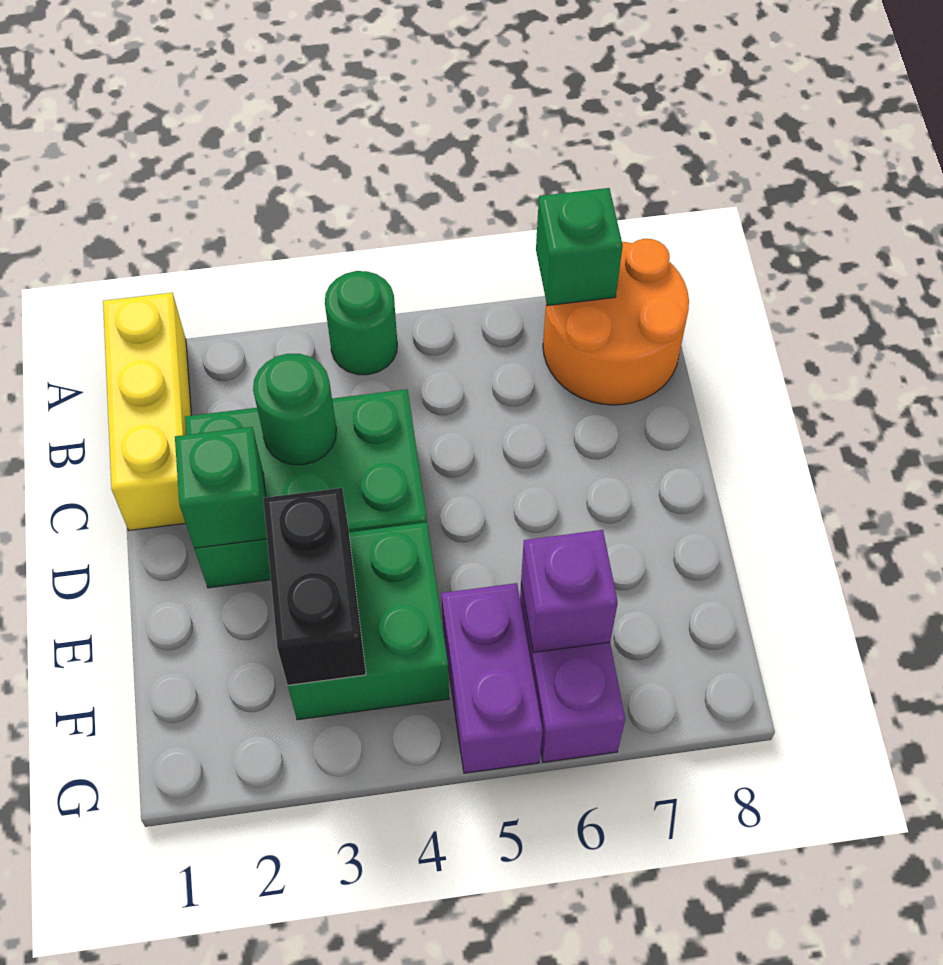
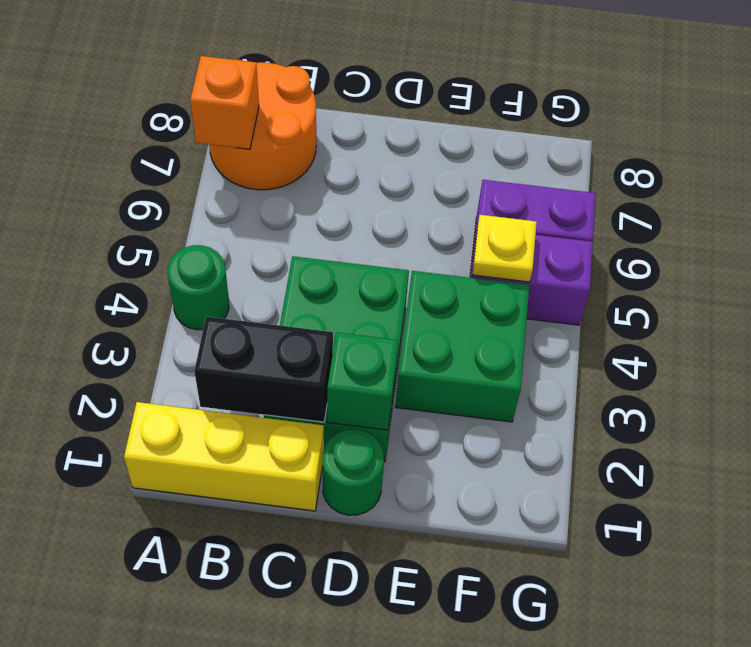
green 1x1 brick [536,188,623,306] -> orange 1x1 brick [190,56,259,149]
green 1x1 round brick [253,354,336,465] -> green 1x1 round brick moved to [323,429,384,515]
black 1x2 brick [263,488,366,685] -> black 1x2 brick moved to [194,317,333,422]
none -> yellow 1x1 plate [472,215,537,282]
purple 1x1 brick [521,530,618,652] -> none

